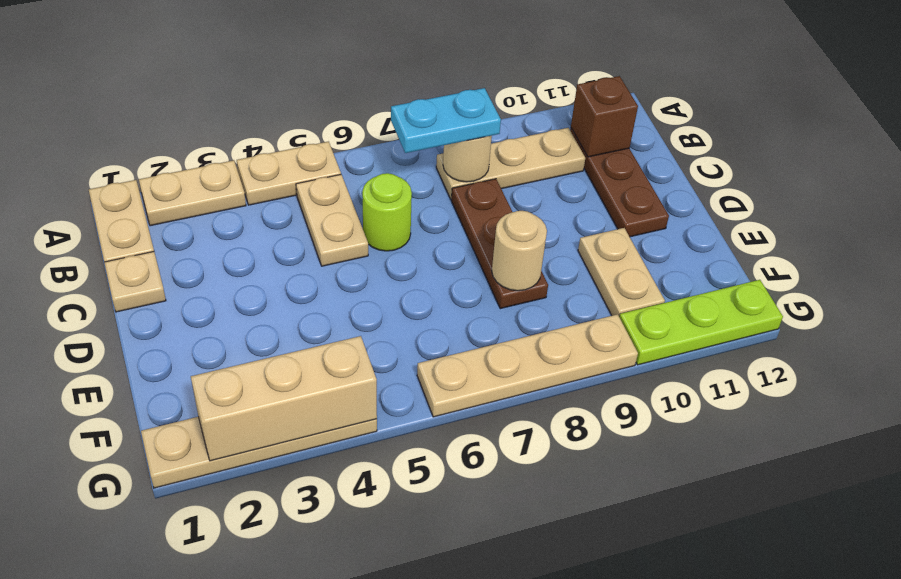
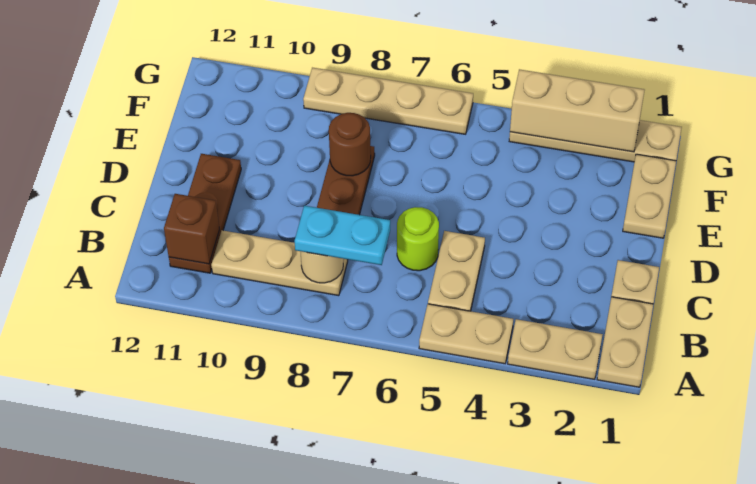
tan 1x1 round brick [492,211,547,291] -> brown 1x1 round brick [329,113,371,176]
tan 1x2 plate [578,228,665,317] -> tan 1x2 plate moved to [623,154,676,238]
lime 1x3 plate [619,280,783,365] -> none

